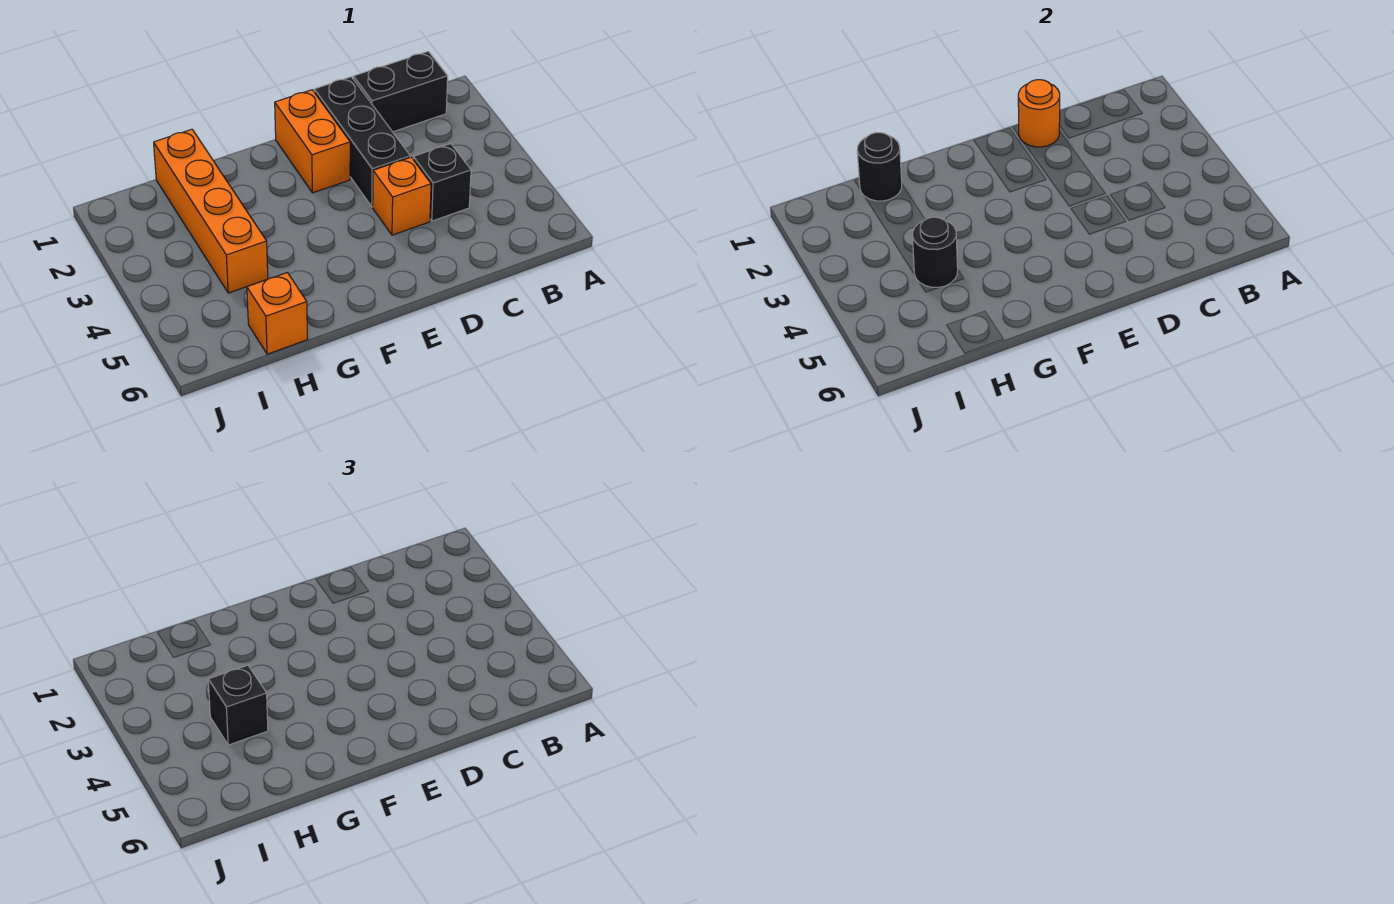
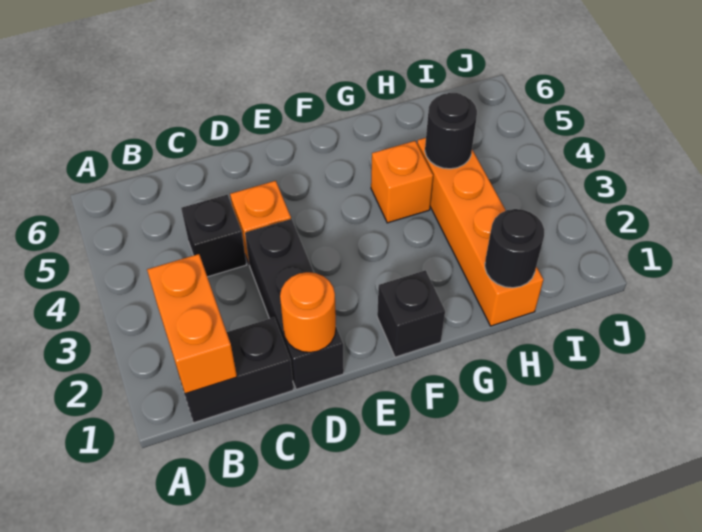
orange 1x2 brick [275,90,350,193] -> orange 1x2 brick moved to [147,254,237,394]
black 1x1 brick [208,665,268,745] -> black 1x1 brick moved to [377,270,445,357]
orange 1x1 brick [247,273,307,354] -> orange 1x1 brick moved to [371,141,433,223]

